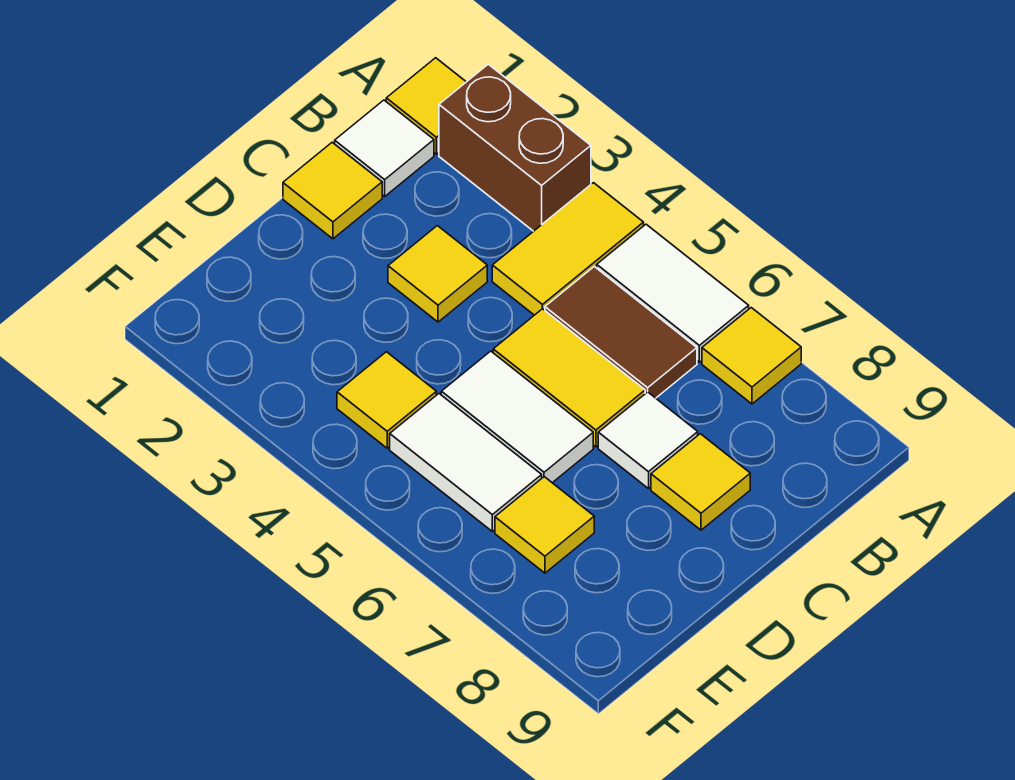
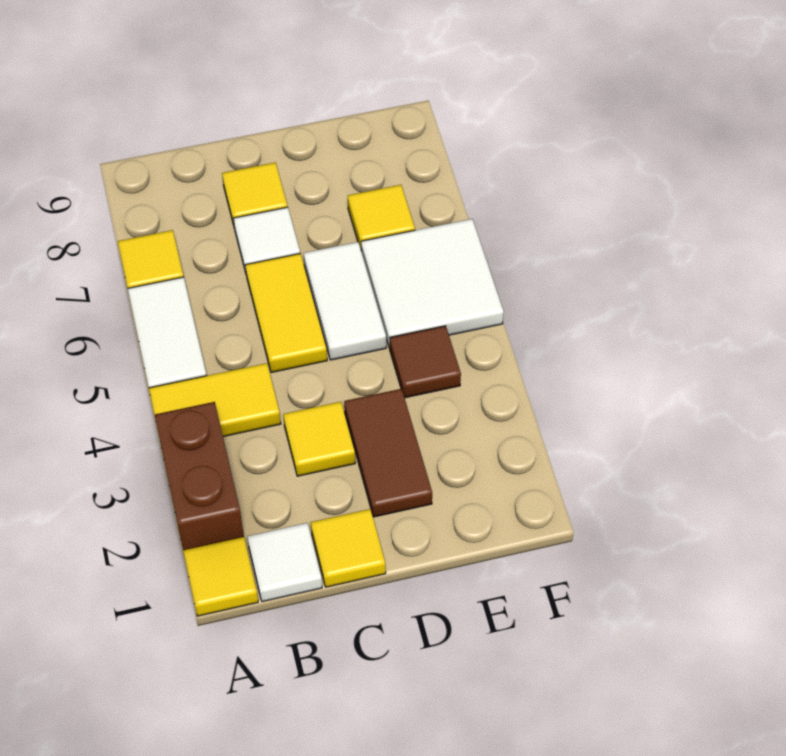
brown 1x2 tile [545,267,697,398] -> brown 1x2 tile moved to [344,389,432,517]
yellow 1x1 tile [337,352,436,448] -> brown 1x1 tile [390,326,461,398]
white 1x2 tile [390,394,542,531] -> white 2x2 tile [361,219,504,348]

